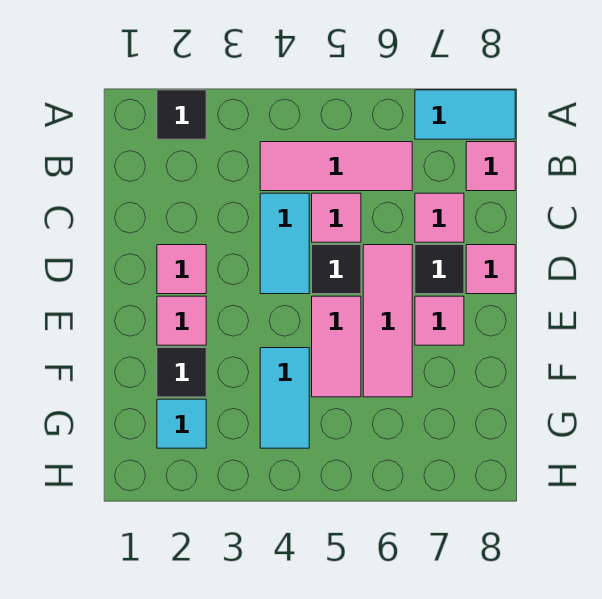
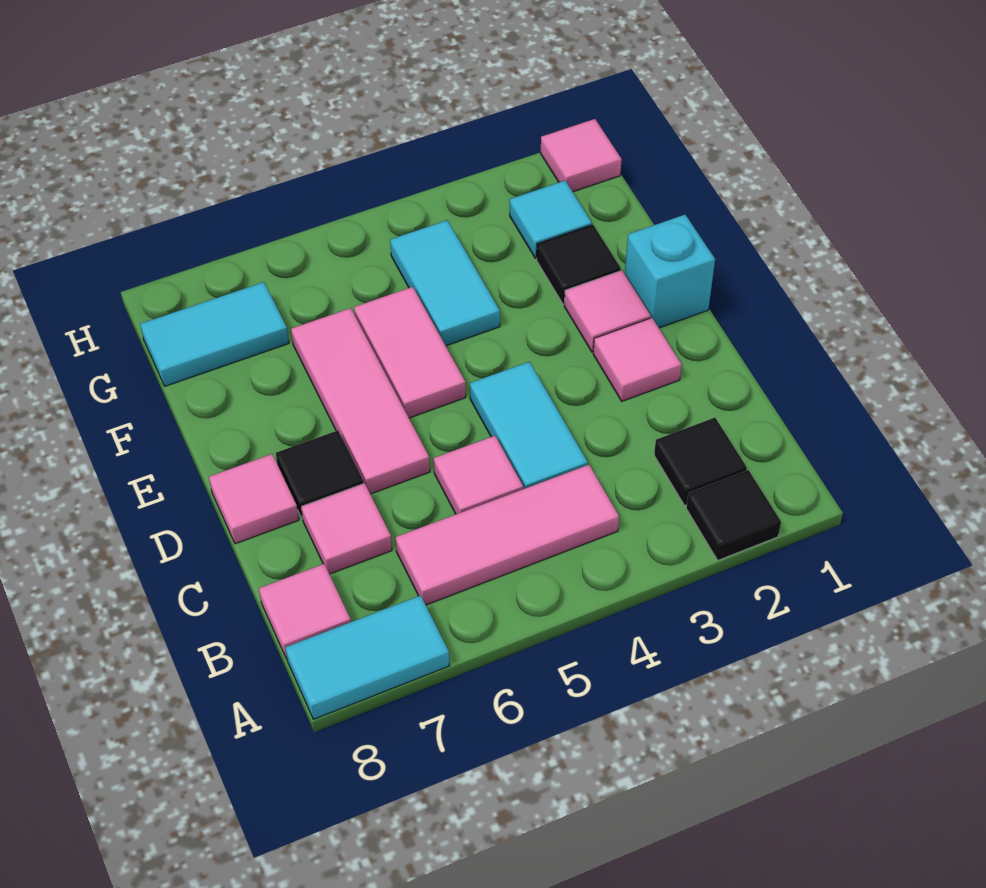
black 1x1 tile [312,245,361,294] -> black 1x1 tile moved to [654,418,747,505]
none -> cyan 1x1 brick [625,215,715,328]
pink 1x1 tile [415,296,464,345] -> pink 1x1 tile moved to [541,119,622,192]
none -> cyan 1x2 tile [140,282,289,386]

